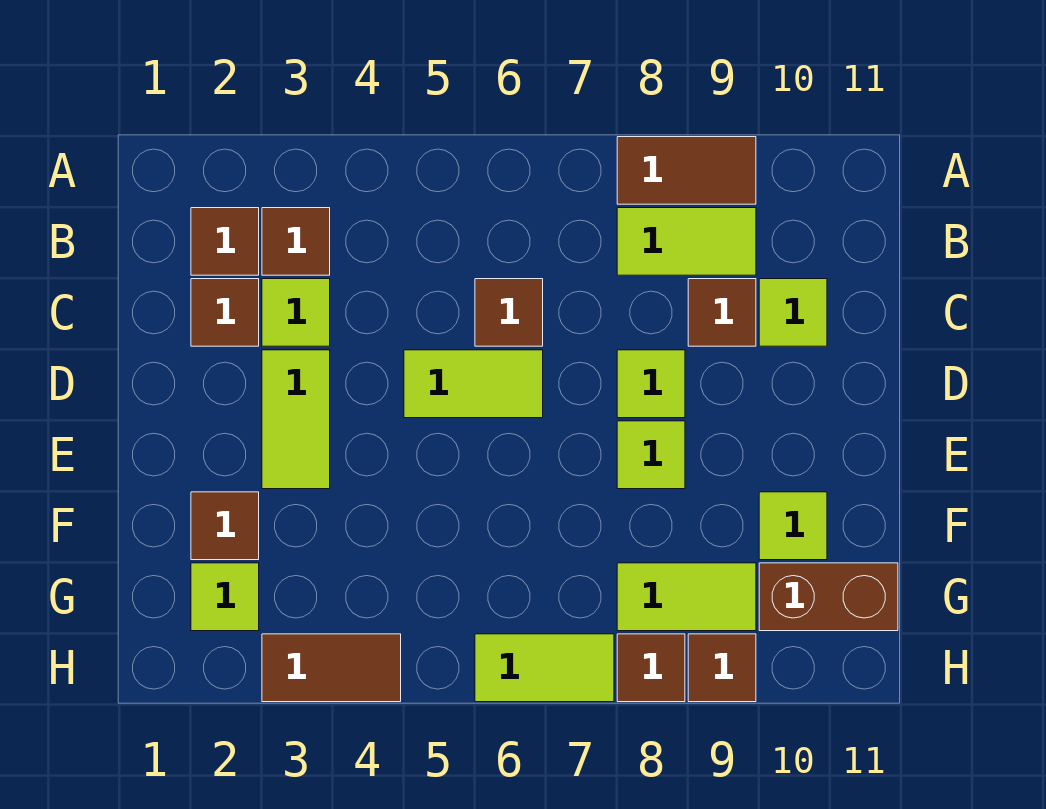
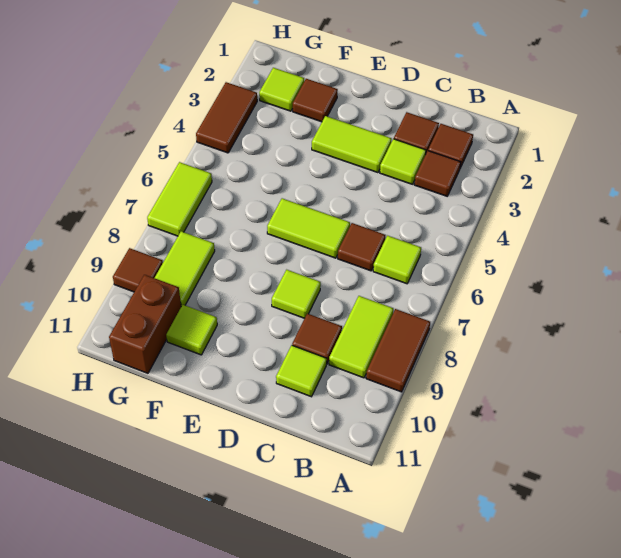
lime 1x2 tile [404,350,543,418] -> lime 1x2 tile turned to [267,198,350,258]
lime 1x1 tile [617,421,685,489] -> lime 1x1 tile moved to [373,236,421,284]
brown 1x1 tile [617,634,685,702] -> none

